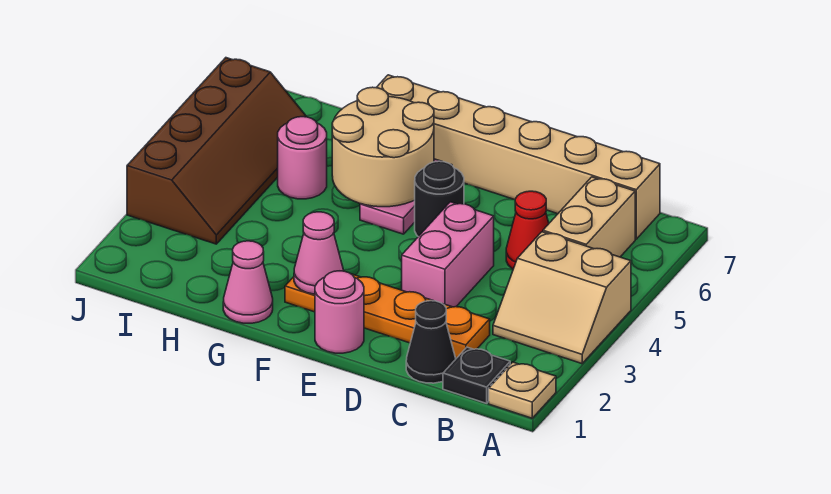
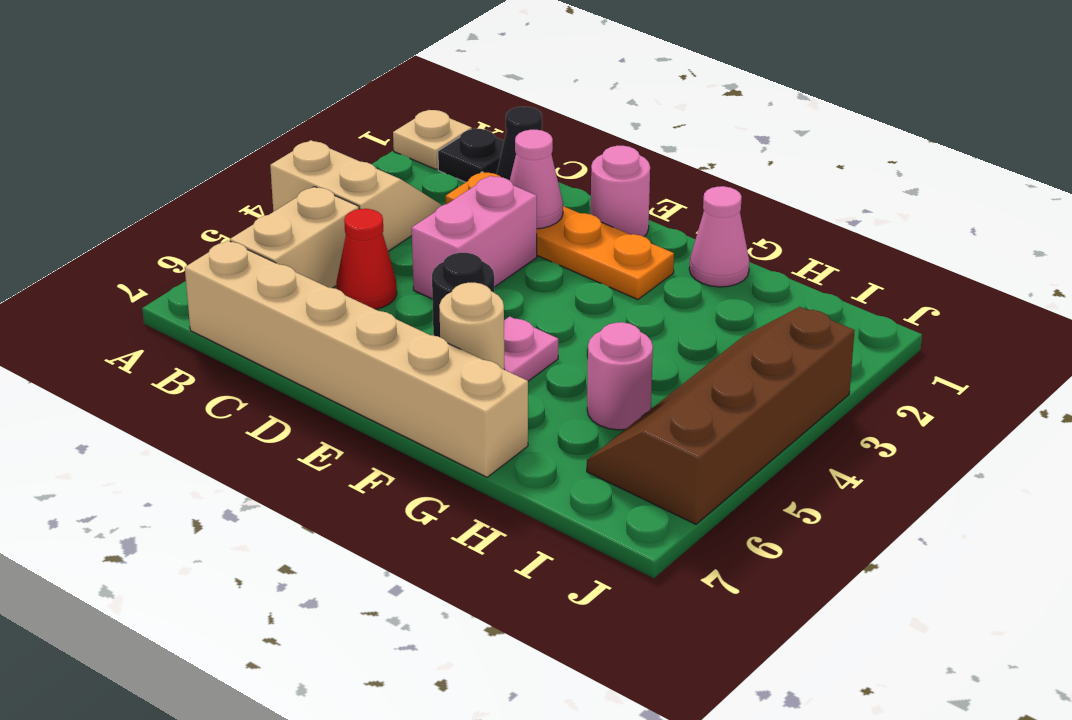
pink 1x1 cone [294,212,343,294] -> pink 1x1 cone moved to [510,130,563,229]
tan 2x2 round brick [332,87,434,207] -> tan 1x1 round brick [439,283,504,369]

